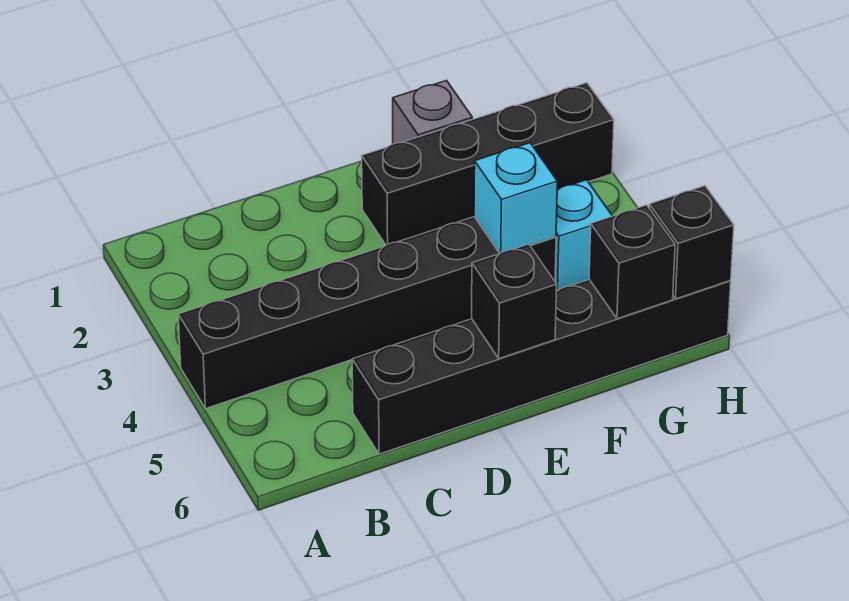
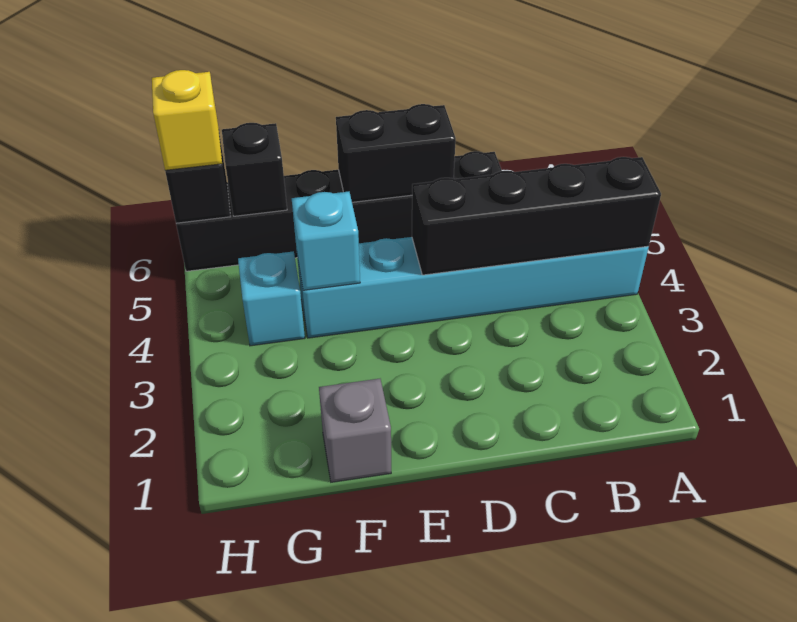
black 1x6 brick [178,217,556,409] -> cyan 1x6 brick [297,237,649,338]
black 1x4 brick [362,83,614,245] -> black 1x4 brick moved to [412,157,661,275]
black 1x1 brick [472,244,557,359] -> black 1x2 brick [336,104,456,202]
none -> yellow 1x1 brick [152,70,222,170]

